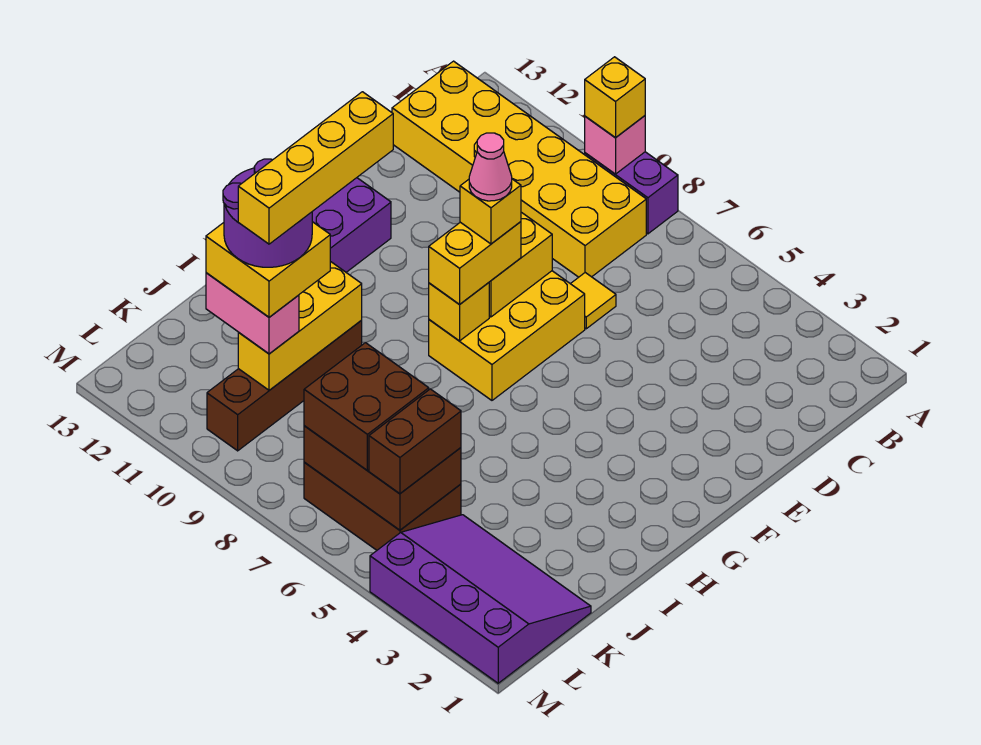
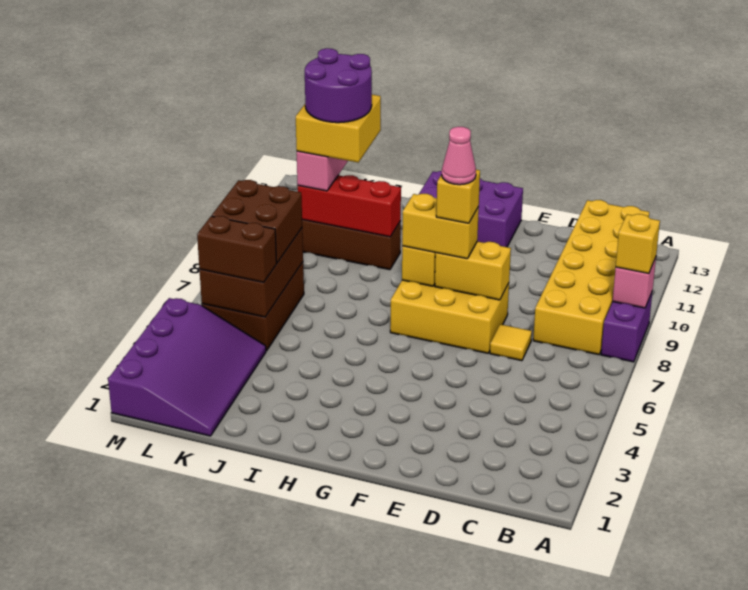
yellow 1x4 brick [238,92,393,244] -> none
yellow 1x3 brick [238,262,362,390] -> red 1x3 brick [298,175,401,237]

